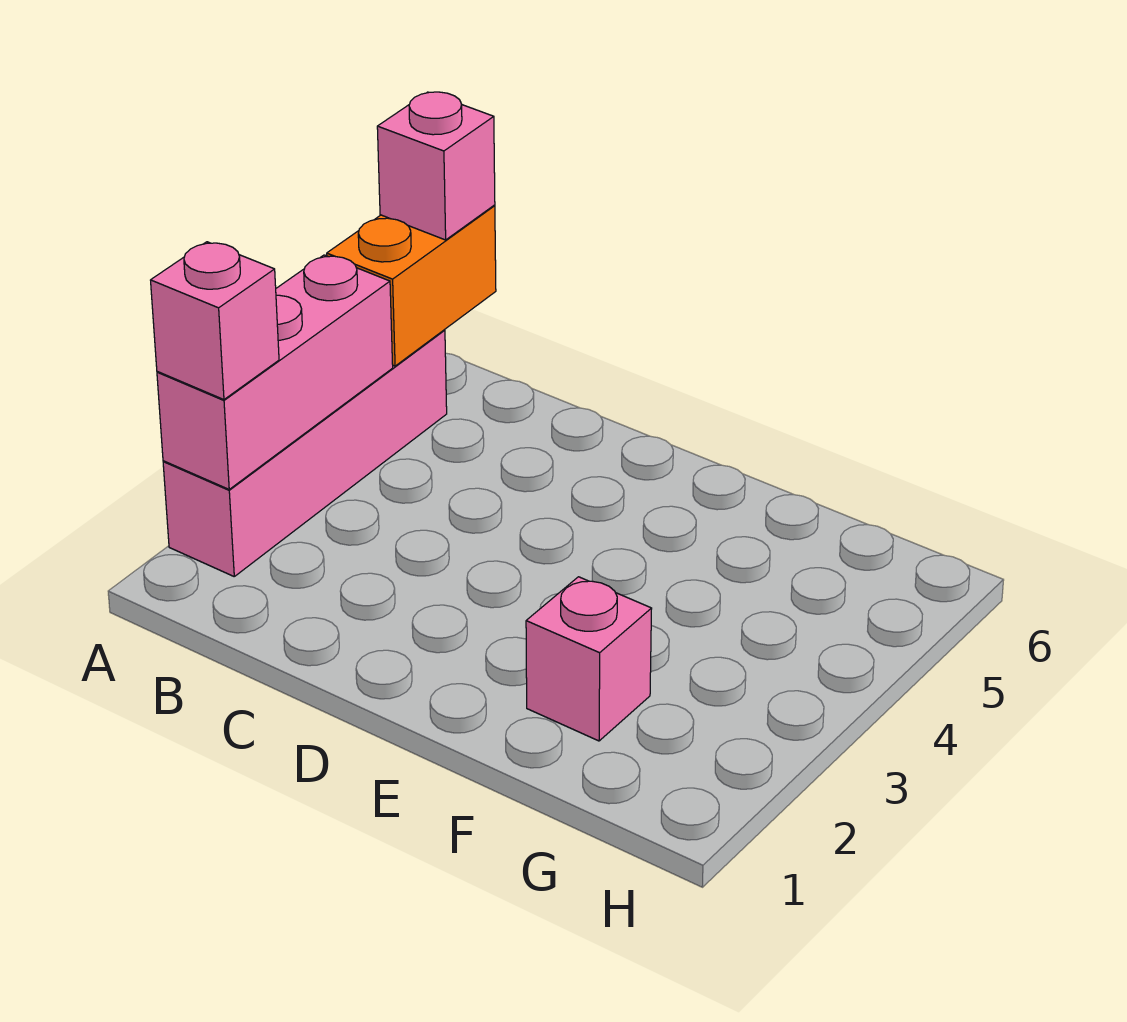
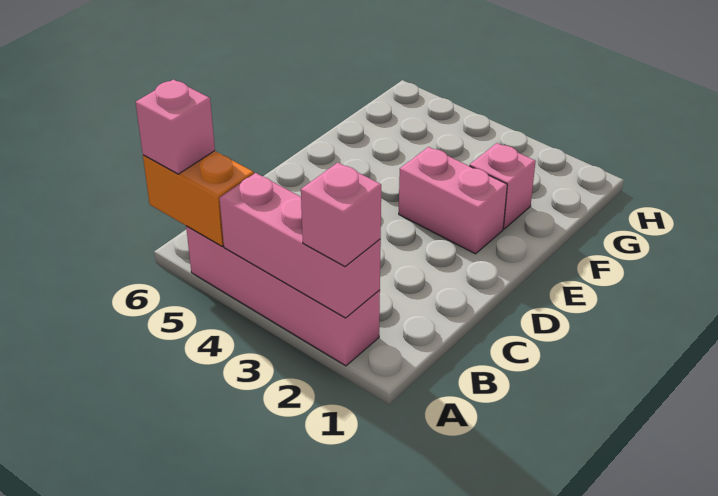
none -> pink 1x2 brick [399,147,507,254]

